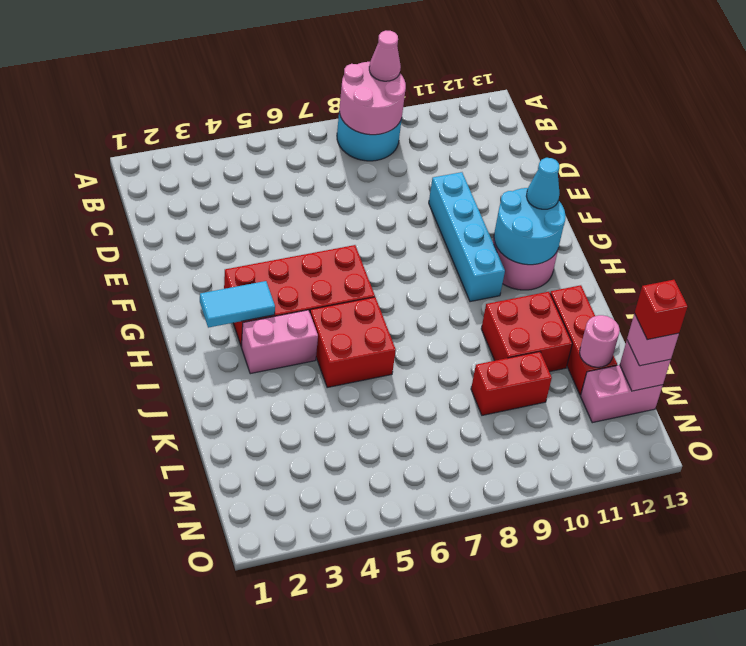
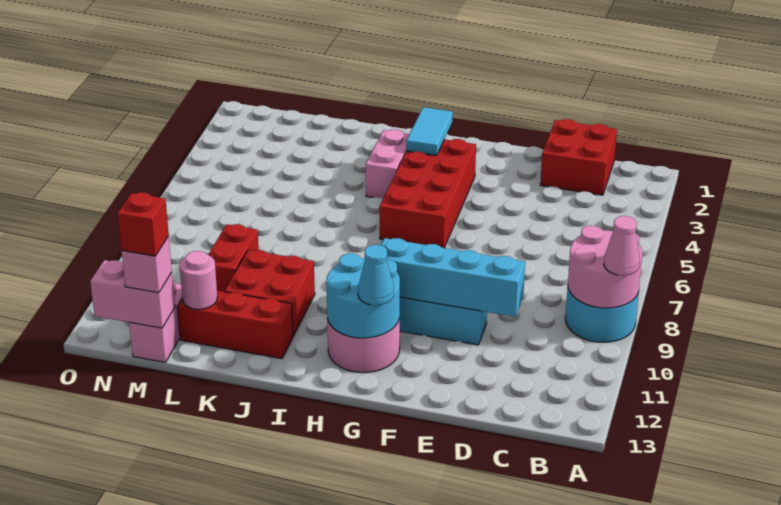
none -> cyan 1x4 brick [381,238,525,317]
red 2x2 brick [310,297,396,388] -> red 2x2 brick moved to [540,119,617,195]
pink 1x1 brick [620,341,671,391] -> pink 1x2 brick [90,260,175,328]

